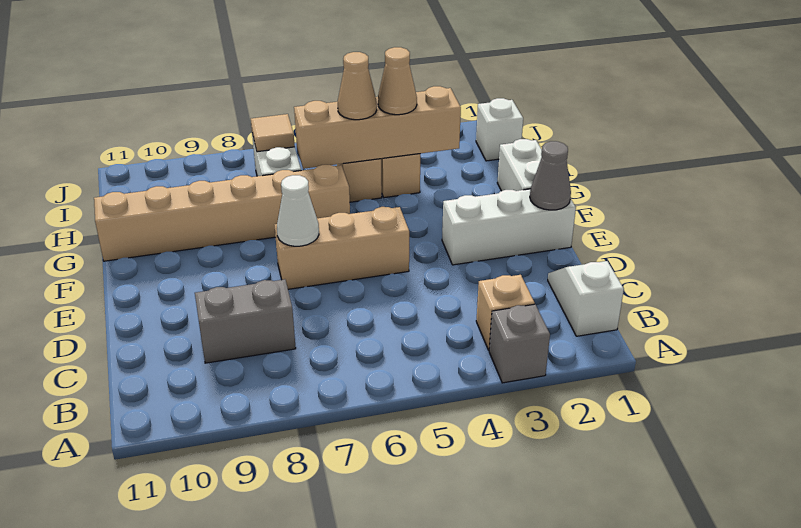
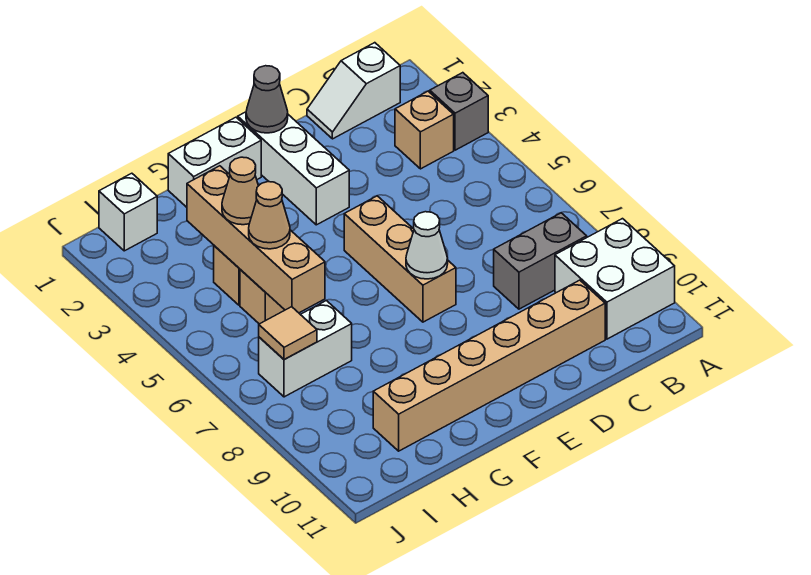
none -> white 2x2 brick [555,219,675,339]
grey 1x2 brick [195,279,296,363] -> grey 1x2 brick turned to [494,213,587,309]
tan 1x6 brick [94,165,350,261] -> tan 1x6 brick turned to [373,280,605,451]

